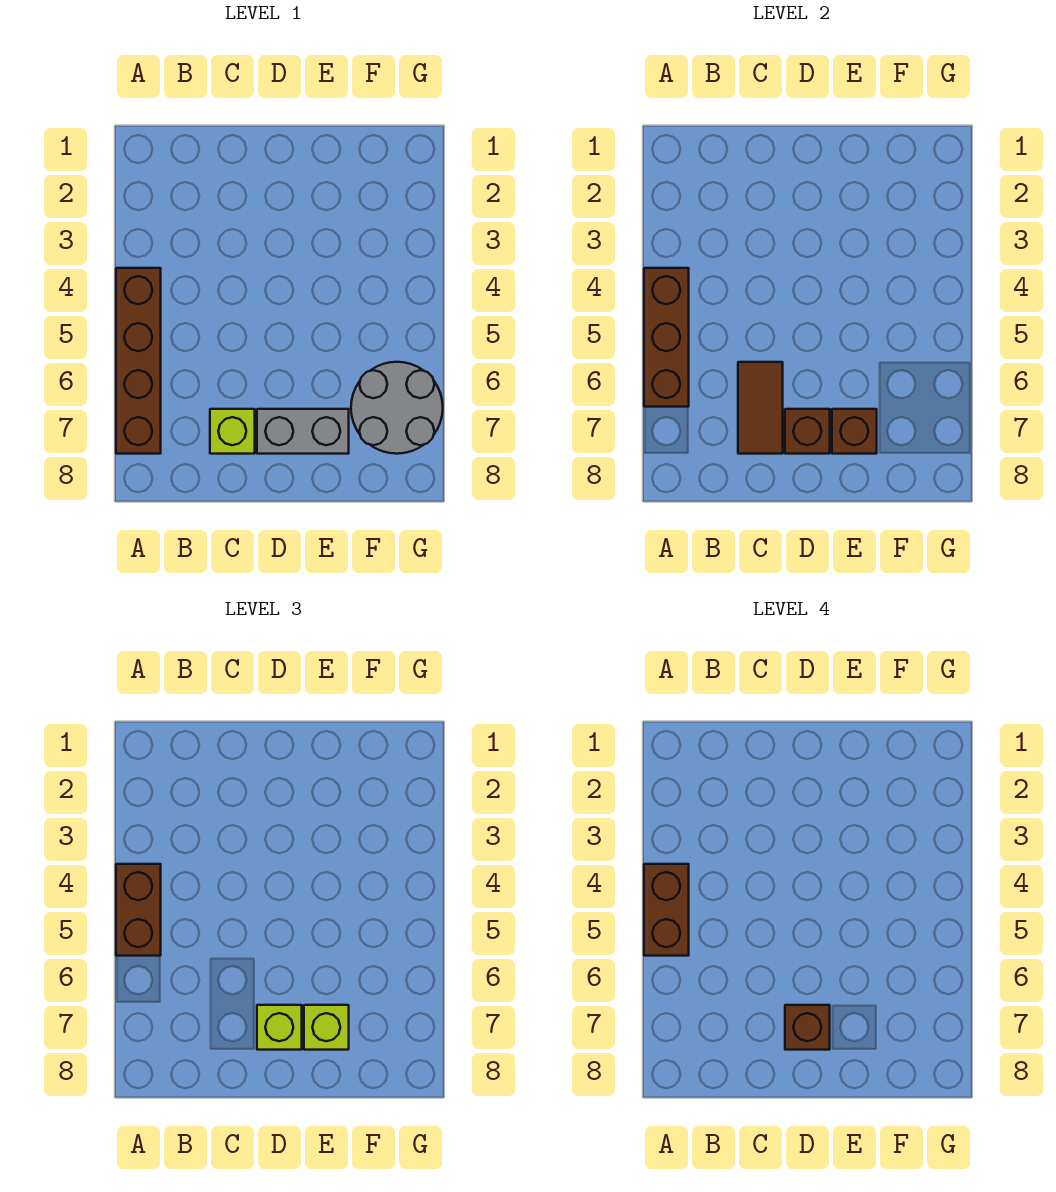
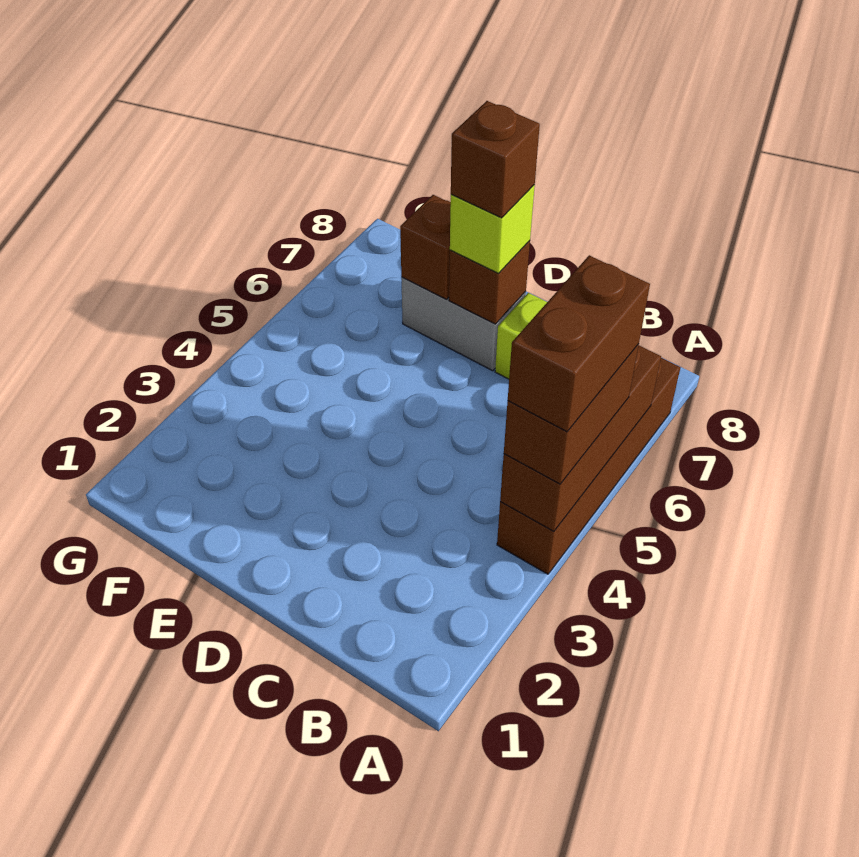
brown 1x2 tile [738,362,783,454] -> none
lime 1x1 brick [304,1005,349,1050] -> none
grey 2x2 round brick [351,362,443,454] -> none

